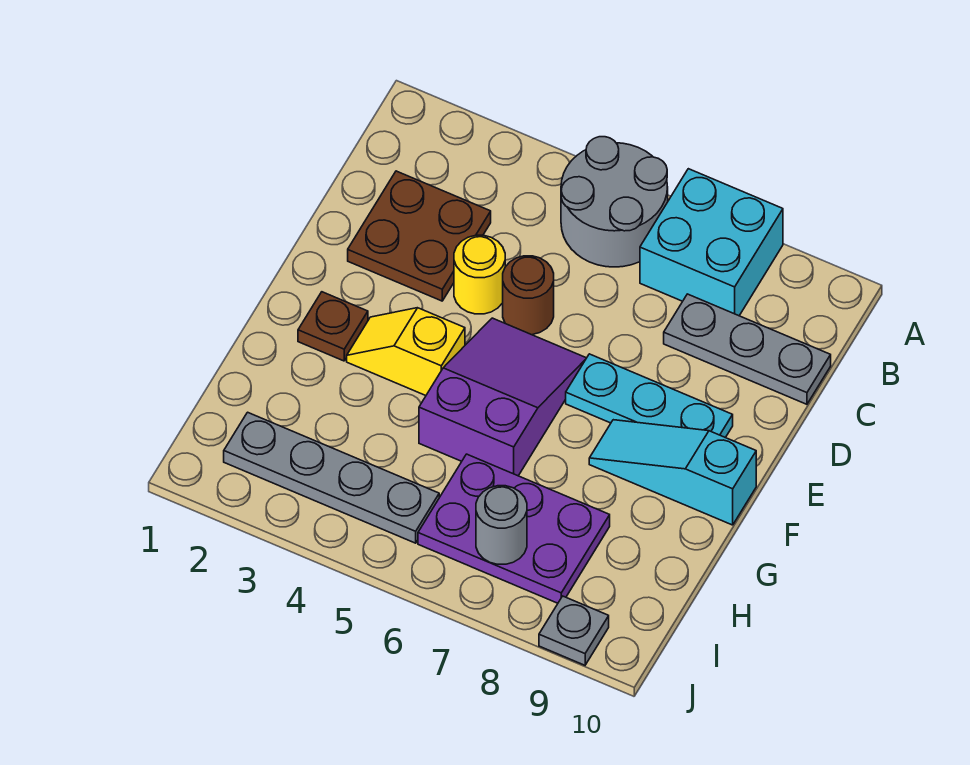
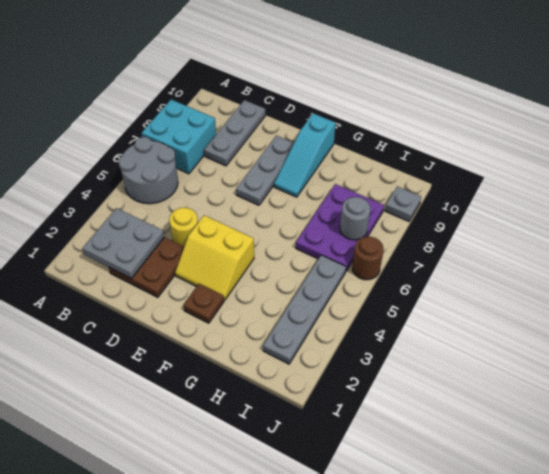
none -> grey 2x2 plate [82,208,164,278]
brown 1x1 round brick [503,256,554,335] -> brown 1x1 round brick moved to [352,237,384,280]
purple 2x3 slope [419,318,586,476] -> none
cyan 1x3 plate [566,354,733,438] -> grey 1x3 plate [236,136,294,205]
yellow 1x2 slope [347,308,465,396] -> yellow 2x2 slope [175,215,254,300]

